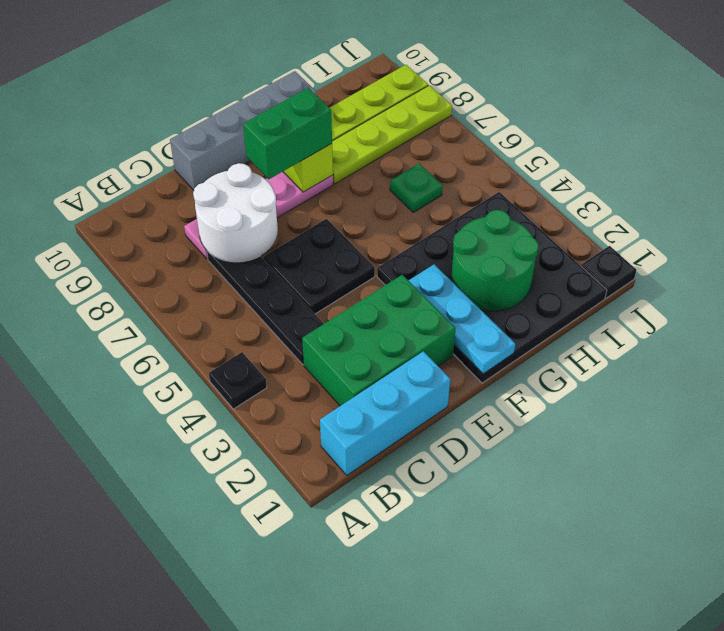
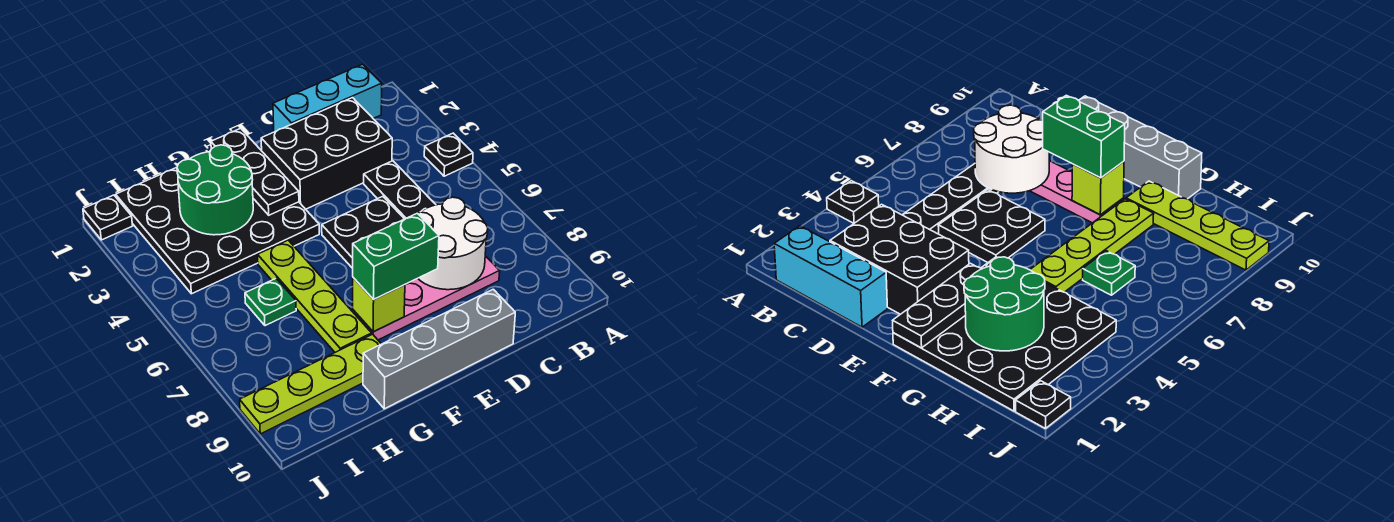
green 2x3 brick [302,275,456,406] -> black 2x3 brick [261,98,392,209]
cyan 1x3 plate [408,264,515,374] -> black 1x3 plate [211,128,299,215]
lime 1x4 plate [332,85,452,184] -> lime 1x4 plate turned to [258,240,372,352]

